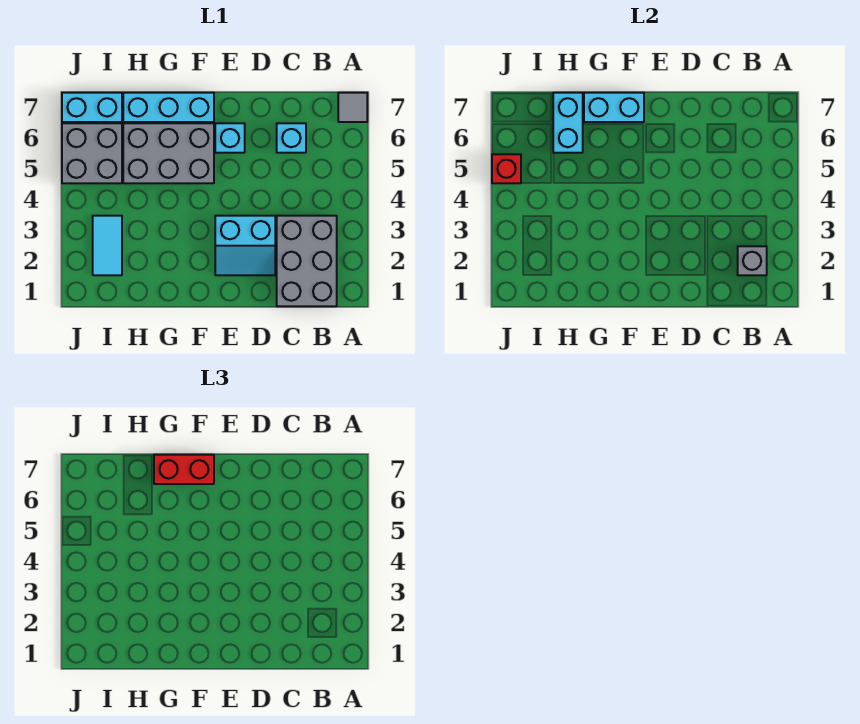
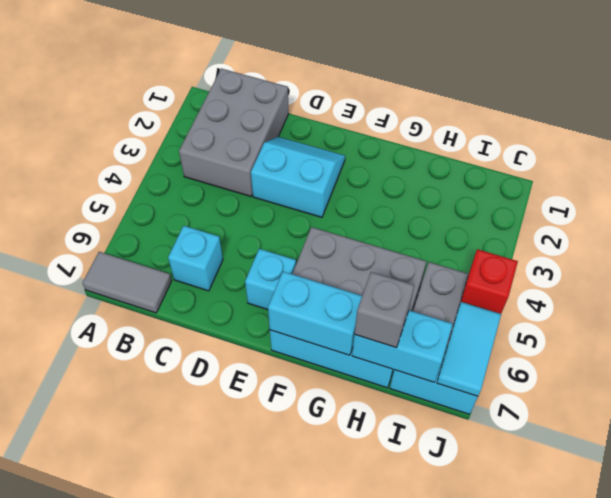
grey 1x1 tile [338,93,367,122] -> grey 1x2 tile [82,252,172,313]
grey 1x1 brick [738,246,767,275] -> grey 1x1 brick moved to [355,272,414,348]
red 1x2 brick [154,455,214,484] -> none
cyan 1x2 brick [553,93,583,153] -> cyan 1x2 brick turned to [352,310,453,382]
cyan 1x2 tile [93,216,122,275] -> cyan 1x2 tile moved to [437,302,501,396]

